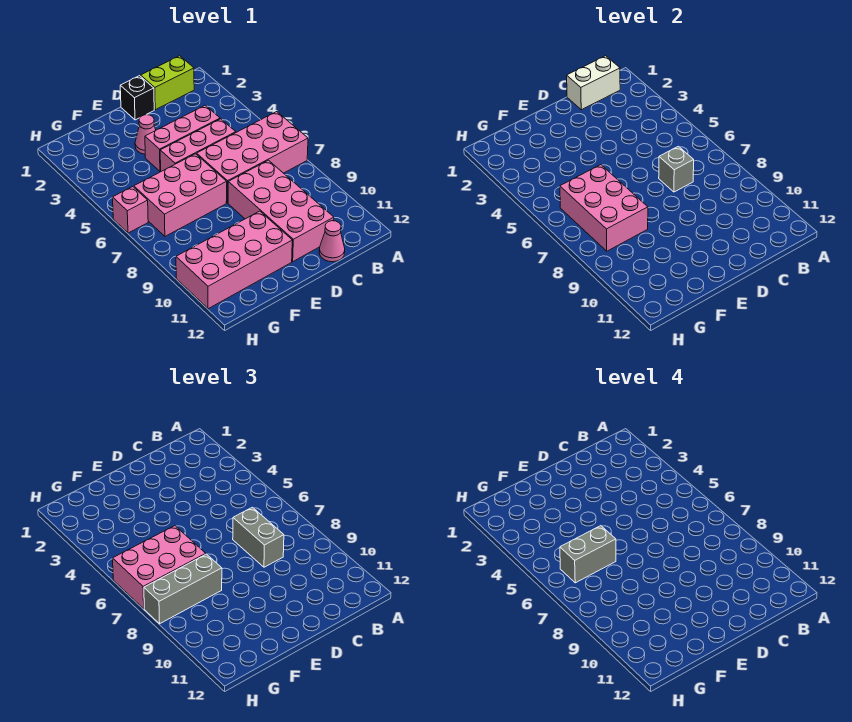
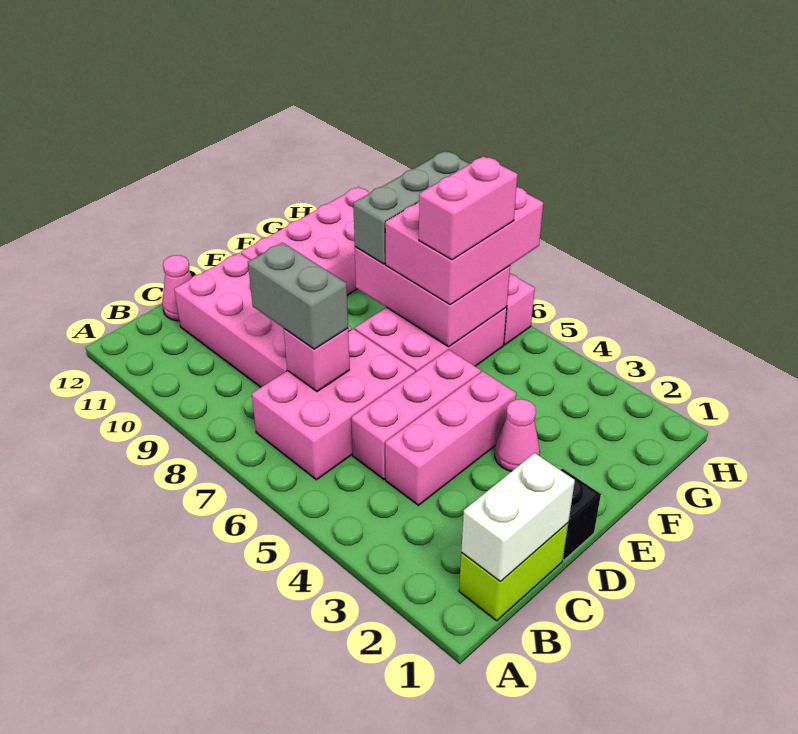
pink 2x4 brick [197,112,308,203] -> pink 2x3 brick [252,329,415,480]
grey 1x1 brick [659,146,694,192] -> pink 1x1 brick [284,328,350,391]
grey 1x2 brick [560,526,616,583] -> pink 1x2 brick [419,156,518,260]

